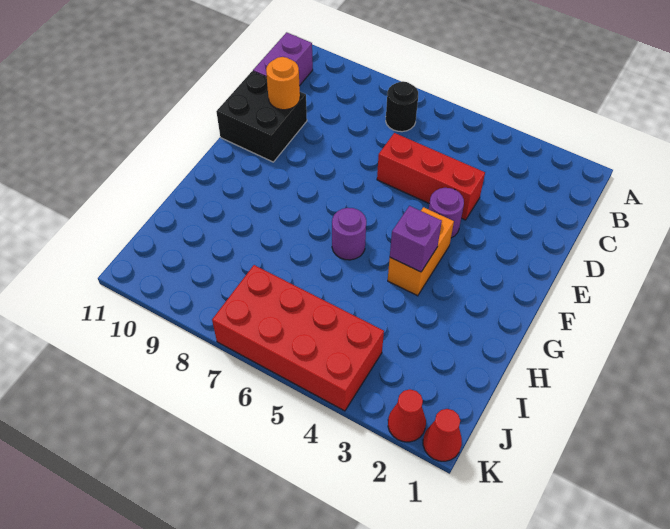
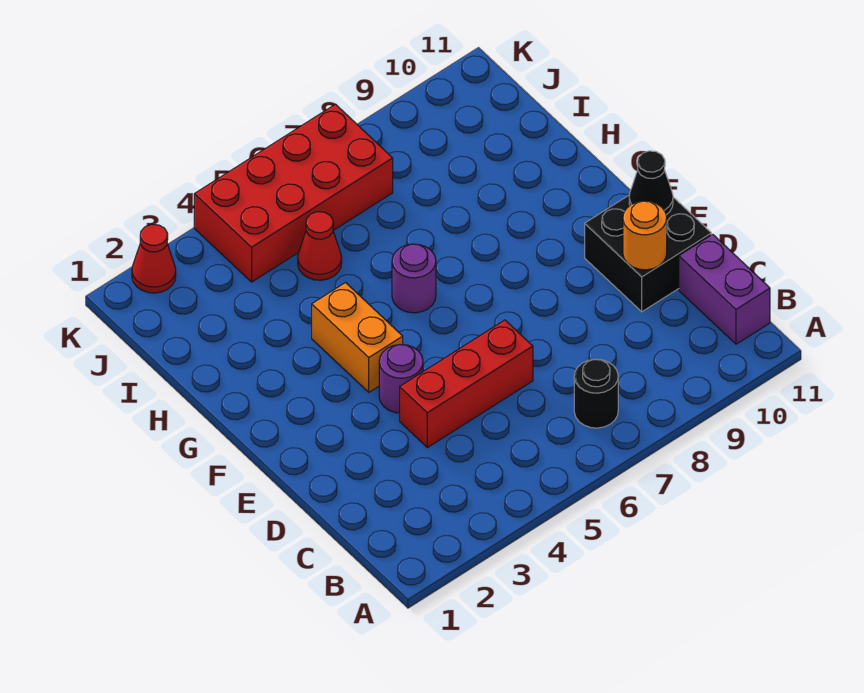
none -> black 1x1 cone [629,151,673,215]
purple 1x1 brick [390,206,442,272] -> none
red 1x1 cone [423,409,462,461] -> red 1x1 cone moved to [298,212,342,280]

